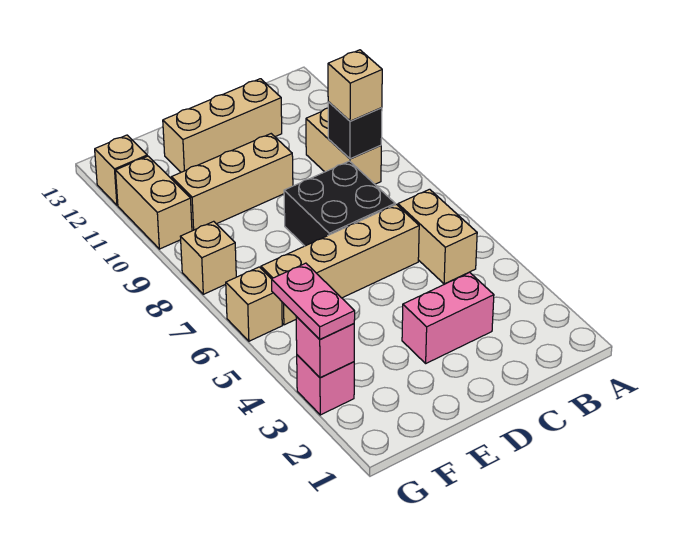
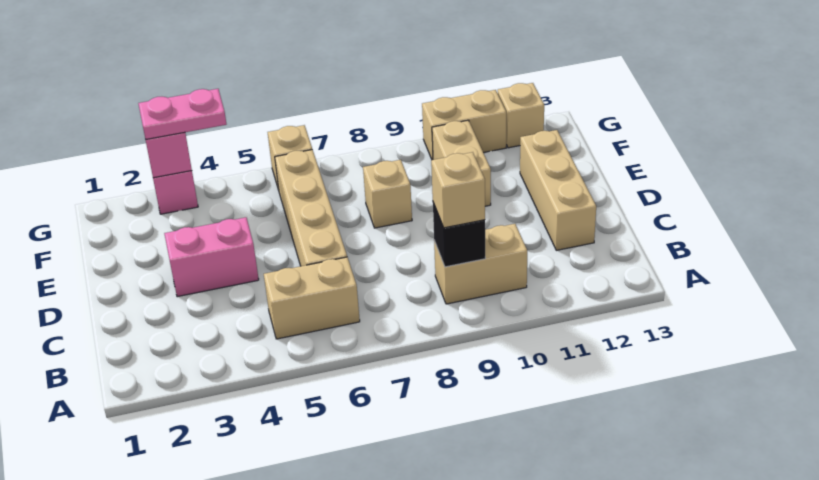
pink 1x2 brick [402,272,494,363] -> pink 1x2 brick turned to [164,217,259,297]
black 2x2 brick [284,161,395,246] -> none
tan 1x3 brick [171,134,293,231] -> tan 1x2 brick [432,120,491,206]
tan 1x1 brick [180,221,236,294] -> tan 1x1 brick moved to [363,160,412,228]

